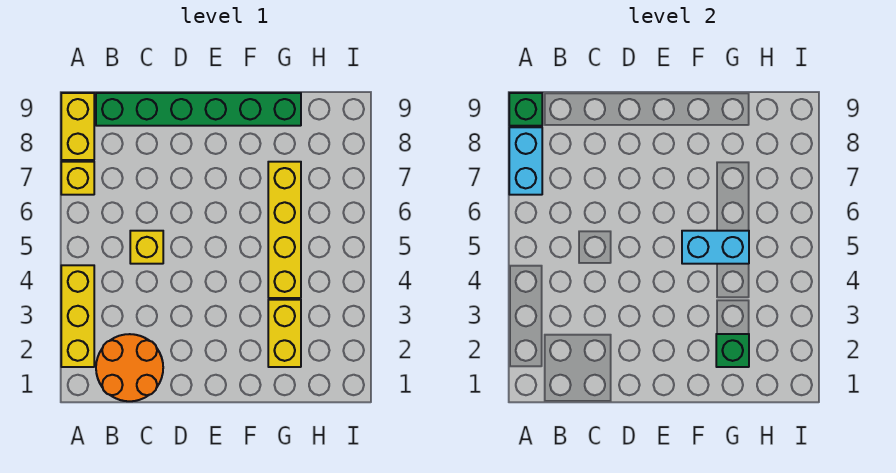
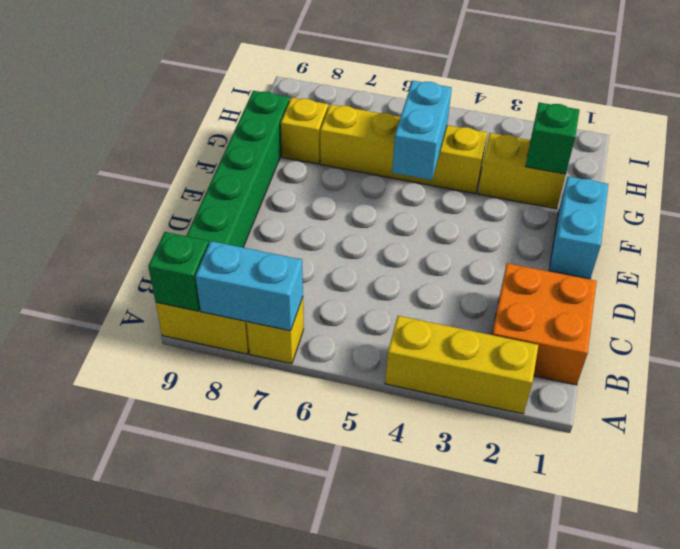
orange 2x2 round brick [96,334,163,401] -> orange 2x2 brick [492,263,597,385]
yellow 1x1 brick [130,231,163,264] -> yellow 1x1 brick moved to [281,97,328,164]
none -> cyan 1x2 brick [549,176,608,279]

